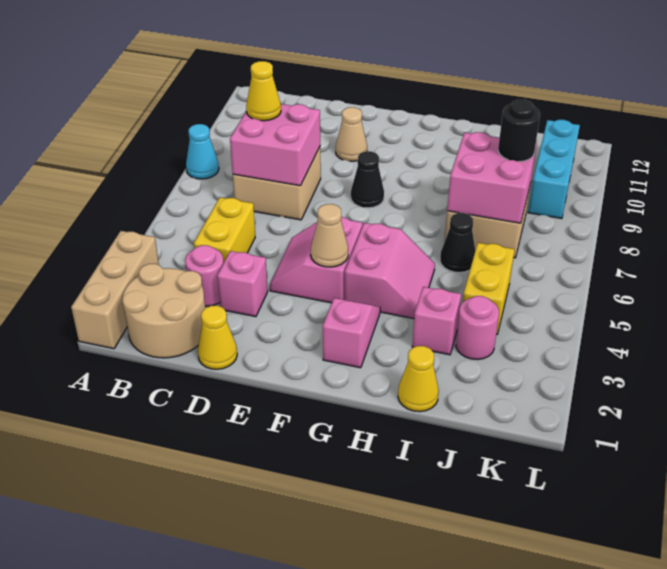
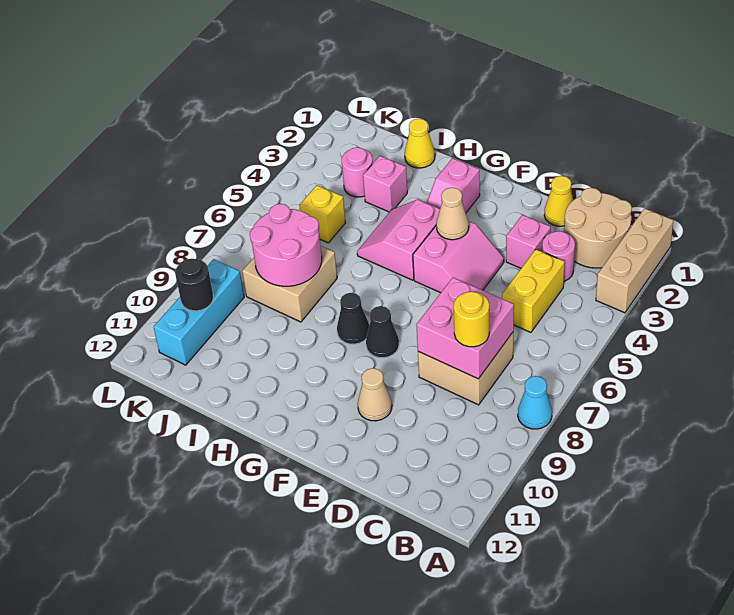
yellow 1x1 cone [246,61,281,121] -> yellow 1x1 round brick [454,292,489,347]
black 1x1 cone [440,213,475,273] -> black 1x1 cone moved to [337,293,369,344]
pink 2x2 brick [447,132,537,223] -> pink 2x2 round brick [250,204,322,286]
yellow 1x2 brick [463,243,515,334] -> yellow 1x1 brick [299,185,345,243]
black 1x1 round brick [498,100,540,162] -> black 1x1 round brick moved to [175,259,214,311]

